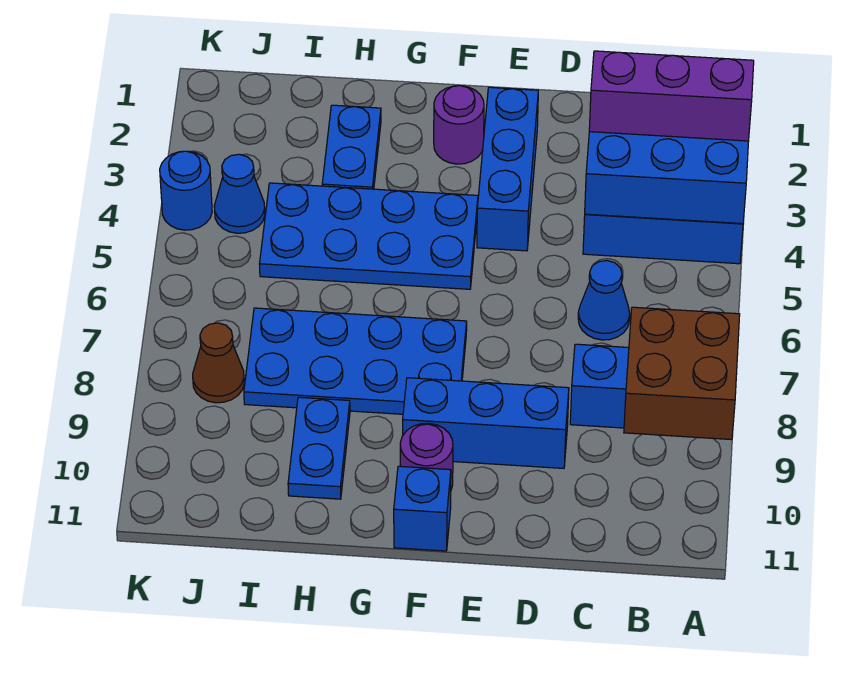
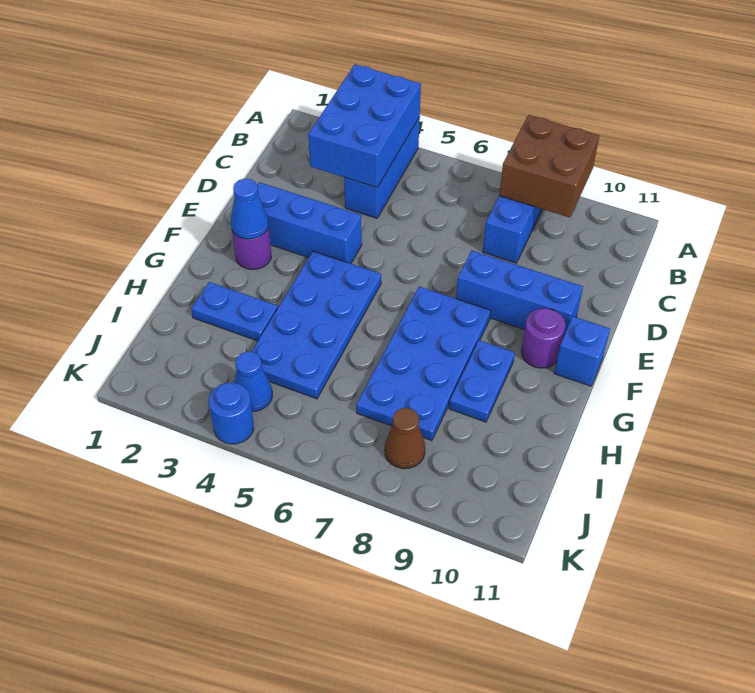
purple 1x3 brick [589,51,754,141] -> none
blue 1x1 cone [578,260,630,340] -> blue 1x1 cone moved to [231,179,268,239]
blue 1x3 brick [403,378,569,468] -> blue 1x3 brick turned to [456,251,583,337]
blue 1x2 plate [288,397,350,499] -> blue 1x2 plate turned to [449,340,515,422]

